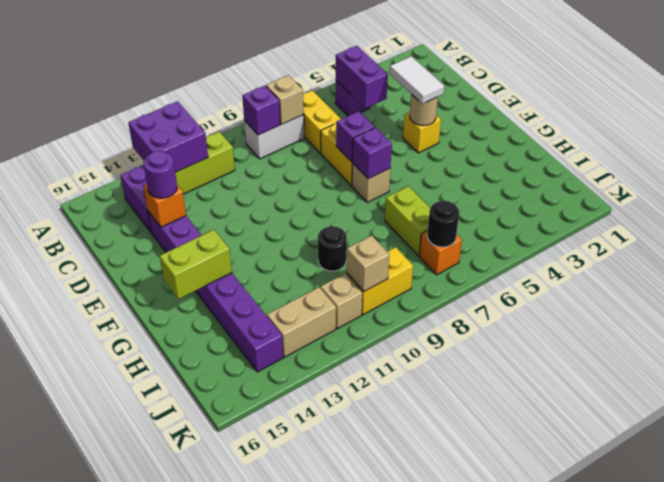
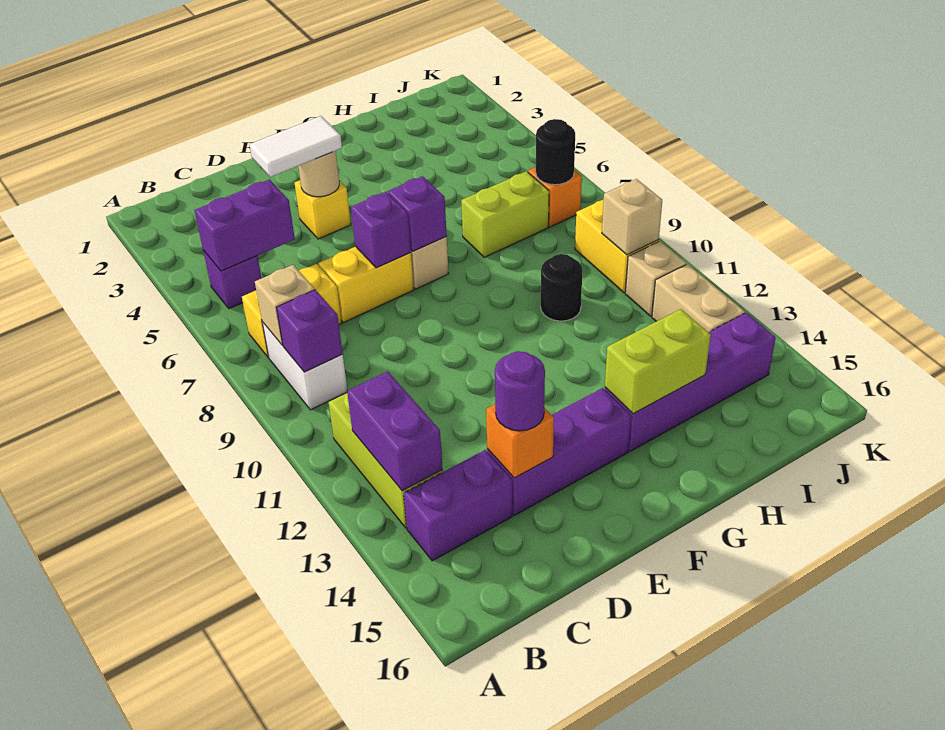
purple 2x2 brick [128,101,208,172] -> purple 1x2 brick [347,371,443,491]
lime 1x2 brick [160,230,232,299] -> lime 1x2 brick turned to [605,309,711,414]

